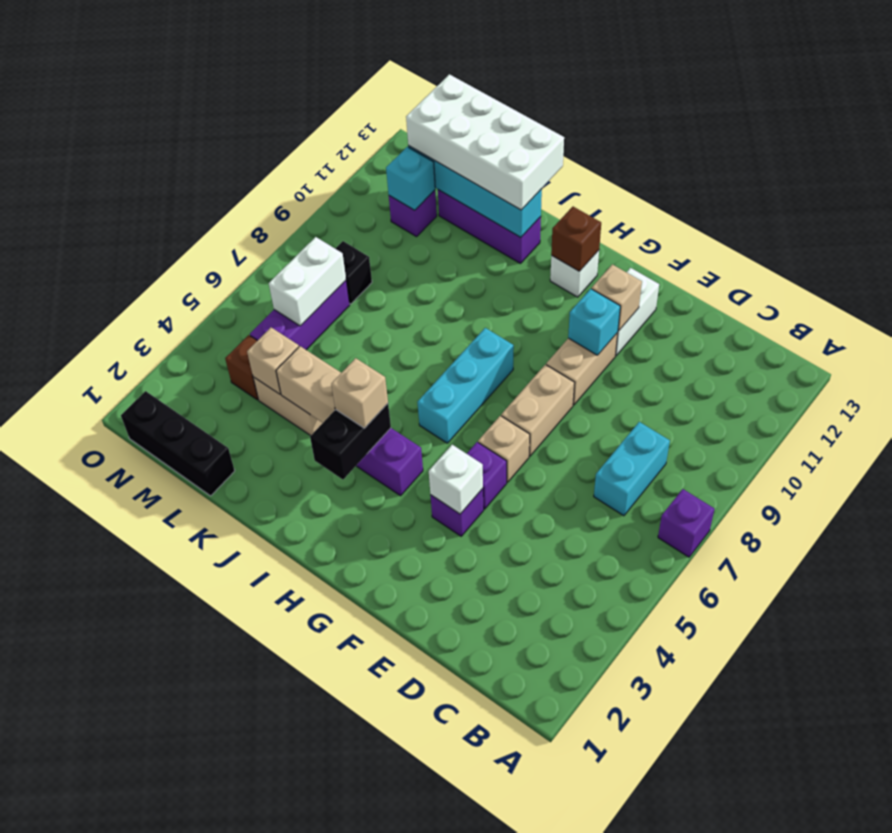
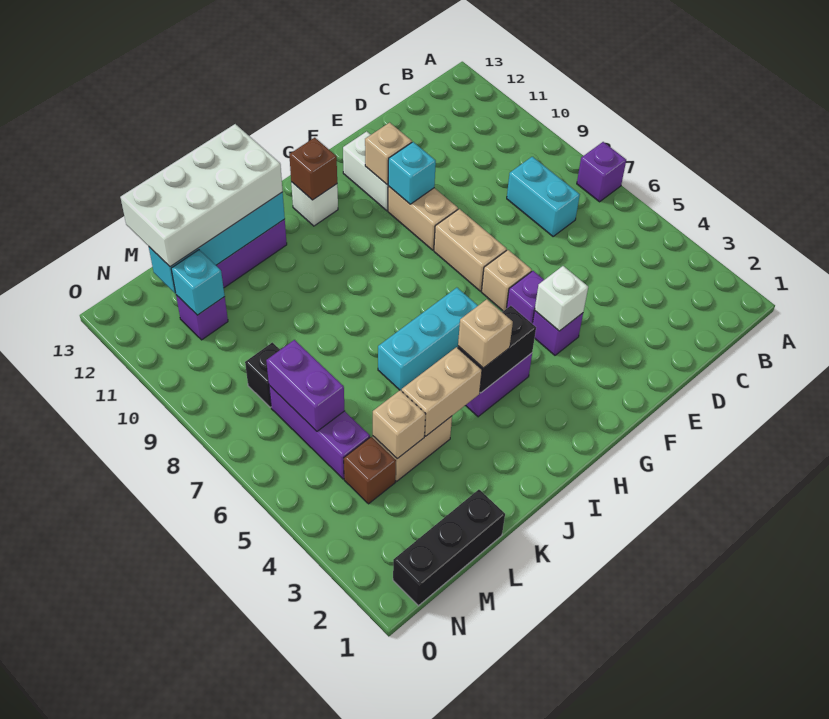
cyan 1x3 brick [418,328,514,443] -> cyan 1x3 brick turned to [378,288,478,391]
black 1x2 brick [310,404,391,479] -> black 1x2 brick turned to [458,306,536,393]
white 1x2 brick [269,237,346,326] -> purple 1x2 brick [266,340,345,431]

